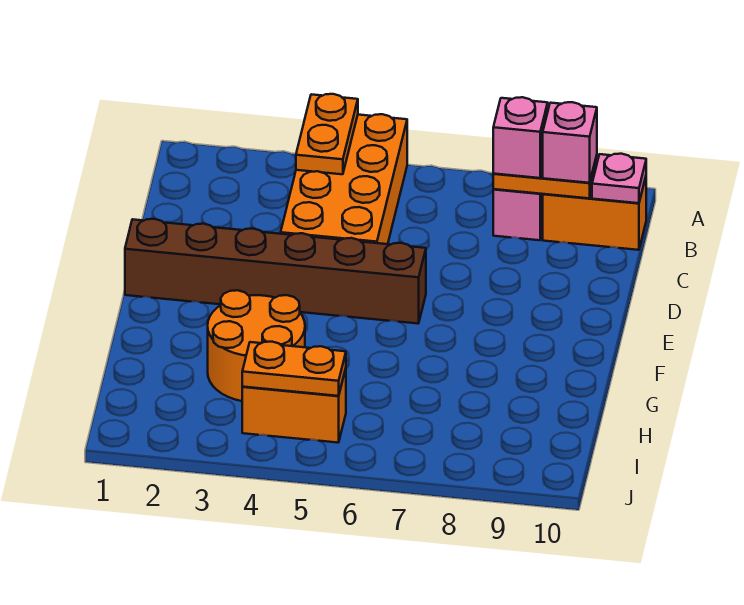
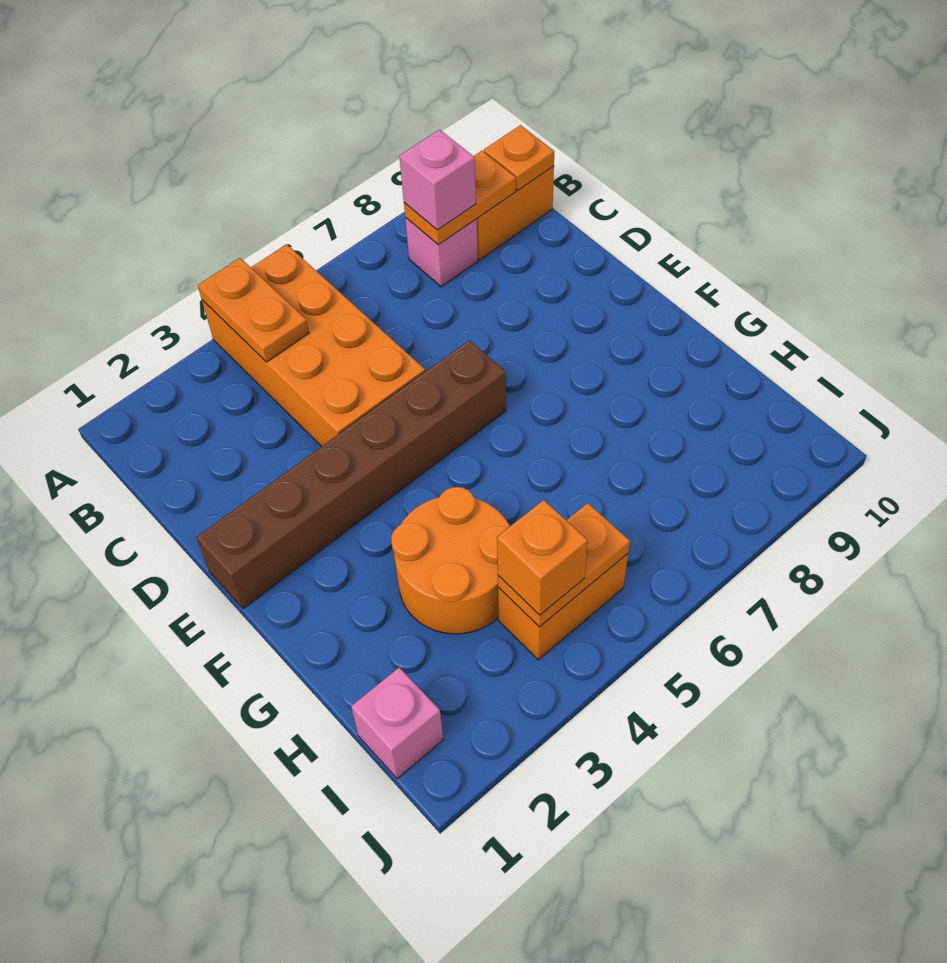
pink 1x1 brick [543,102,597,183] -> pink 1x1 brick moved to [351,668,443,779]
pink 1x1 plate [592,154,646,203] -> orange 1x1 plate [484,125,554,190]
none -> orange 1x1 brick [497,500,588,615]

